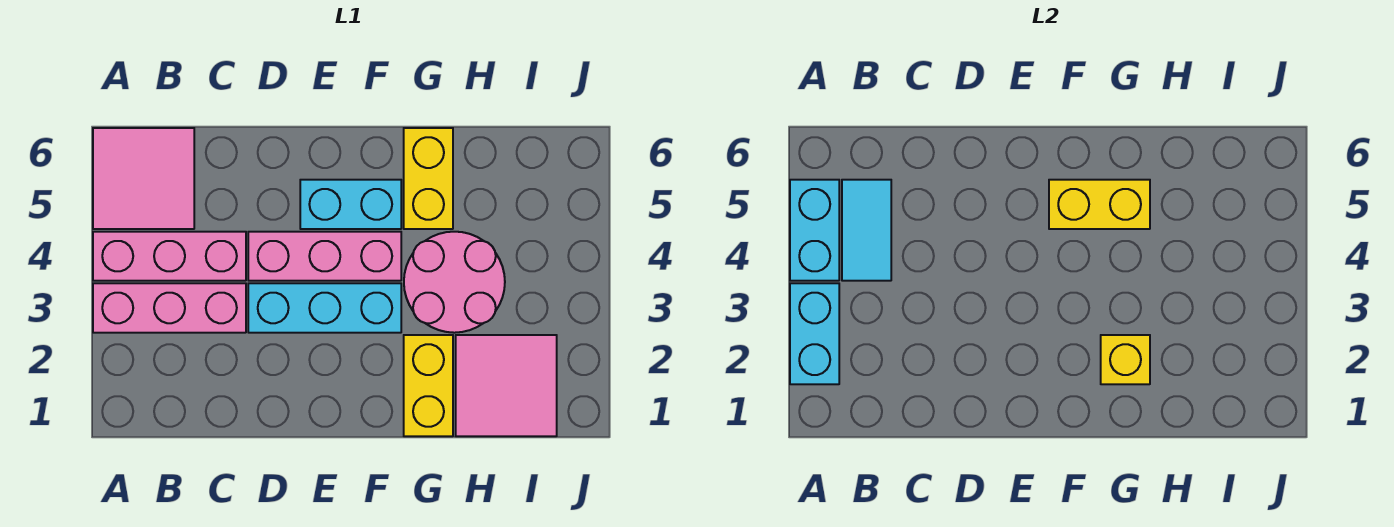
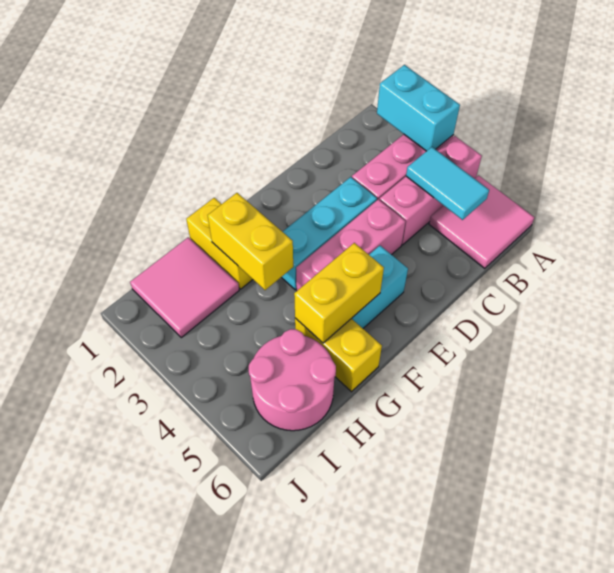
cyan 1x2 brick [790,180,839,281] -> none
yellow 1x1 brick [1101,335,1150,384] -> yellow 1x2 brick [208,193,293,290]
pink 2x2 round brick [404,232,505,333] -> pink 2x2 round brick moved to [249,329,336,431]

